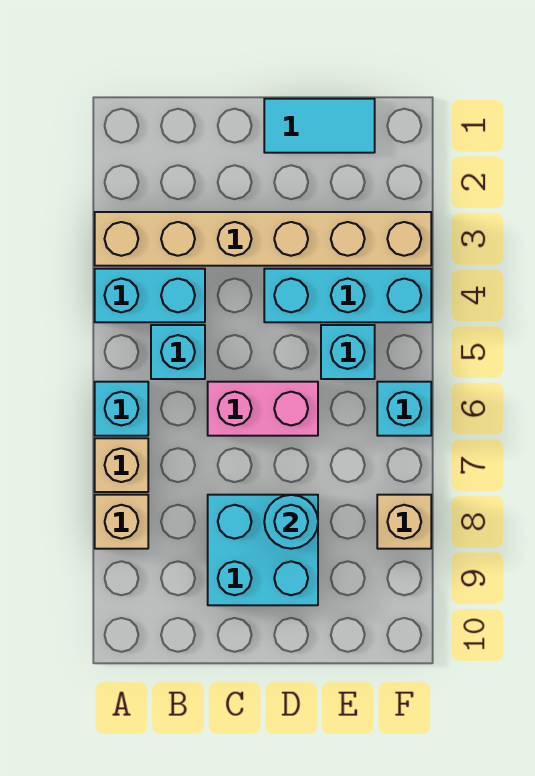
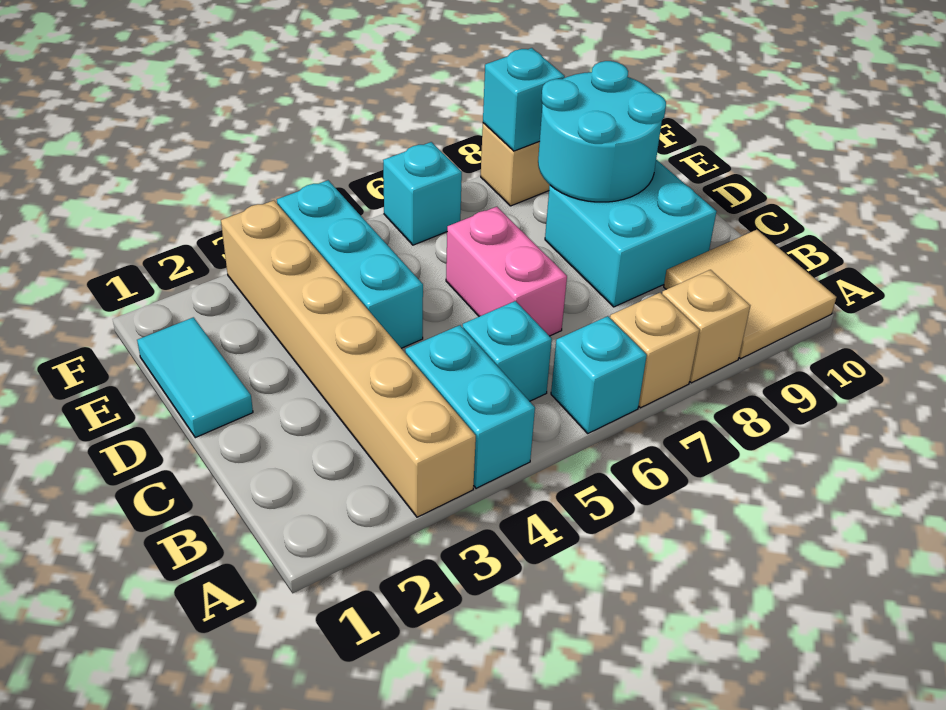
none -> tan 2x2 tile [664,230,836,359]
cyan 1x1 round brick [264,495,318,549] -> cyan 2x2 round brick [538,61,666,202]
cyan 1x1 brick [321,325,375,379] -> cyan 1x1 brick moved to [483,48,565,151]

